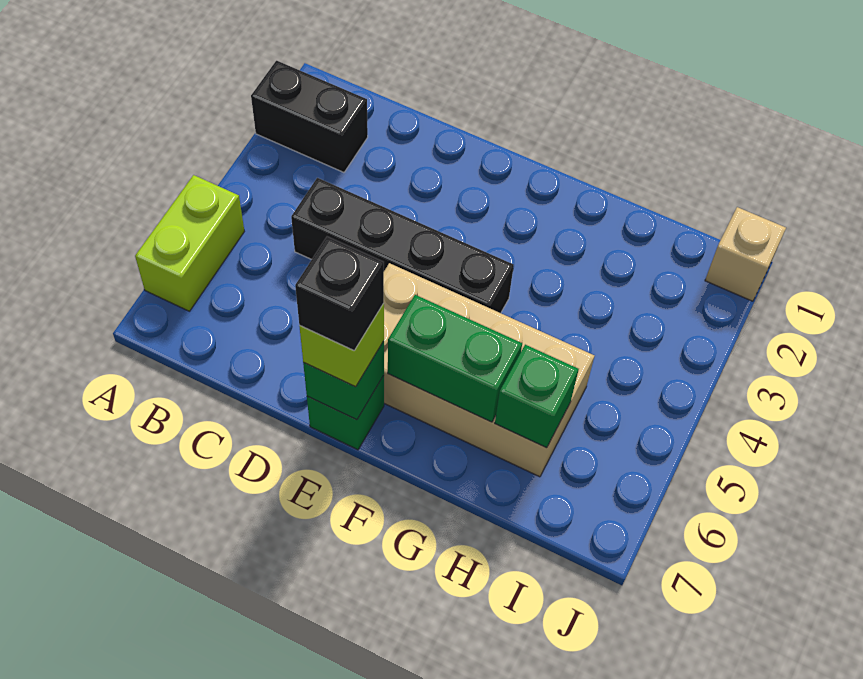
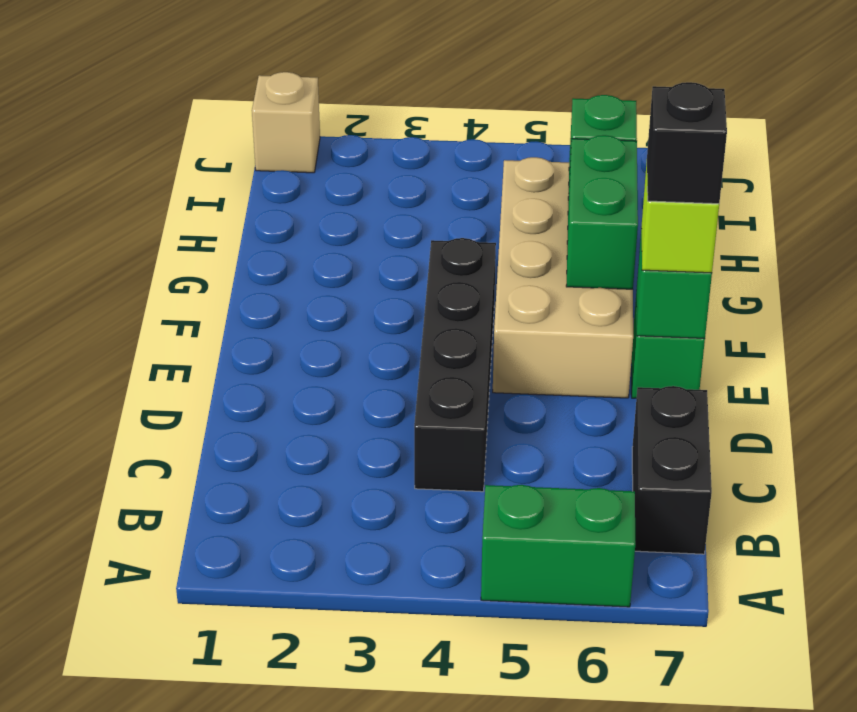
black 1x2 brick [251,61,368,172] -> black 1x2 brick moved to [632,386,712,554]
lime 1x2 brick [135,175,244,311] -> green 1x2 brick [481,485,635,607]

